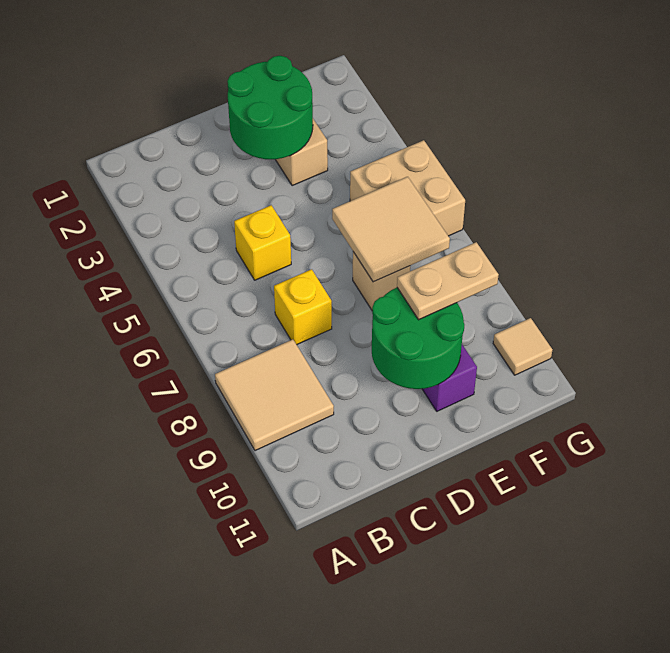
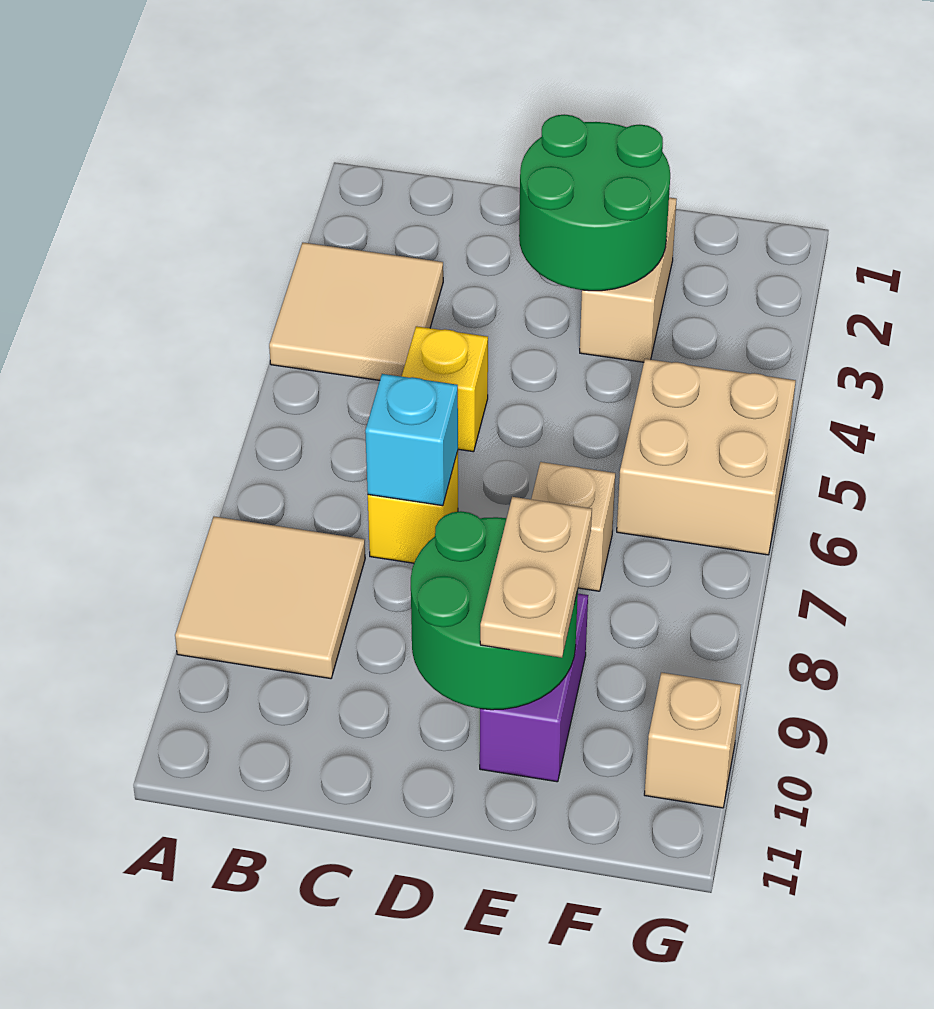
none -> cyan 1x1 brick [365,374,458,506]
tan 2x2 tile [332,177,450,282] -> tan 2x2 tile moved to [269,243,443,380]
tan 1x2 plate [397,242,499,320] -> tan 1x2 plate turned to [480,497,592,658]
tan 1x1 tile [493,318,552,375] -> tan 1x1 brick [644,672,741,808]

